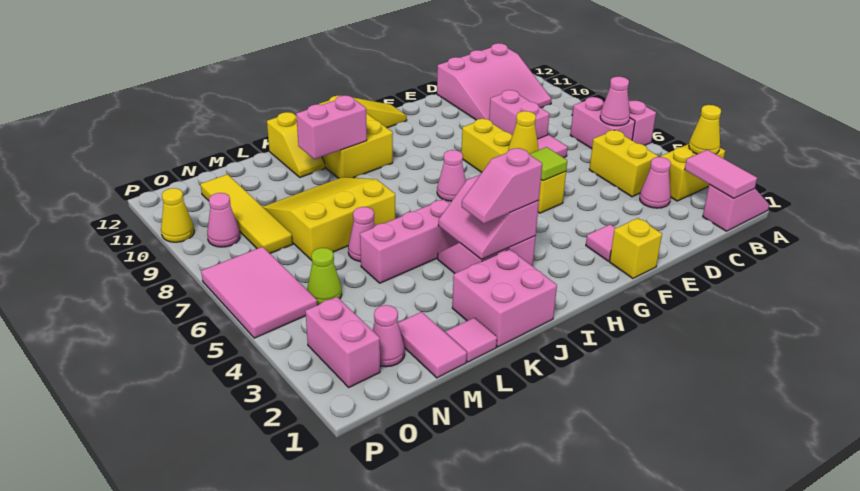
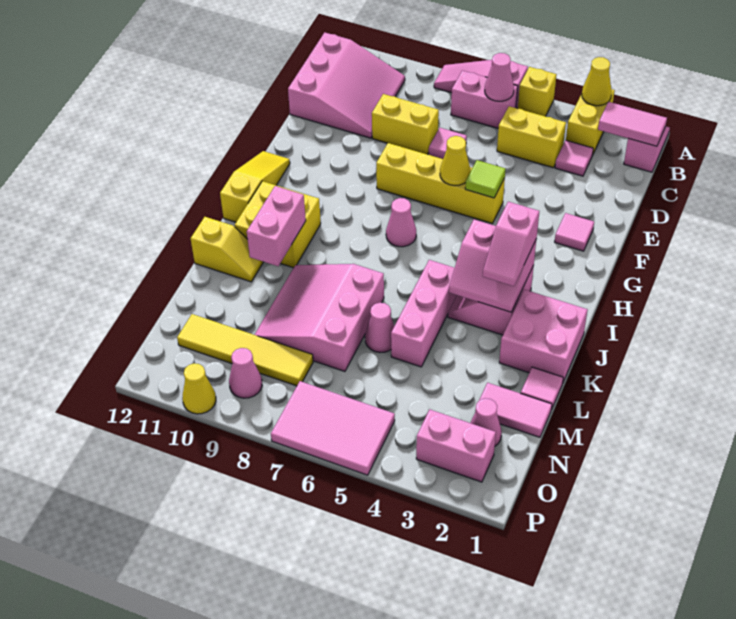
pink 1x1 cone [640,157,671,208] -> pink 1x1 tile [555,140,593,176]
pink 1x2 brick [489,90,550,139] -> yellow 1x2 brick [372,94,439,154]
yellow 1x1 brick [610,218,662,278] -> yellow 1x1 brick moved to [518,67,556,116]
yellow 3x3 slope [263,177,396,260] -> pink 3x3 slope [255,264,384,371]
lime 1x1 cone [307,248,342,305] -> none

